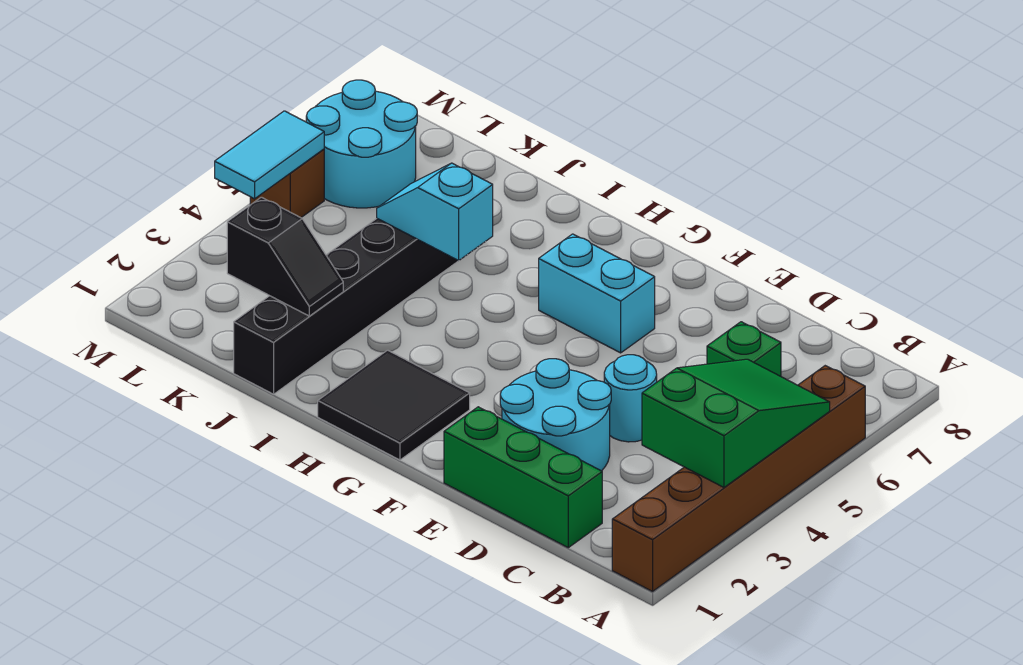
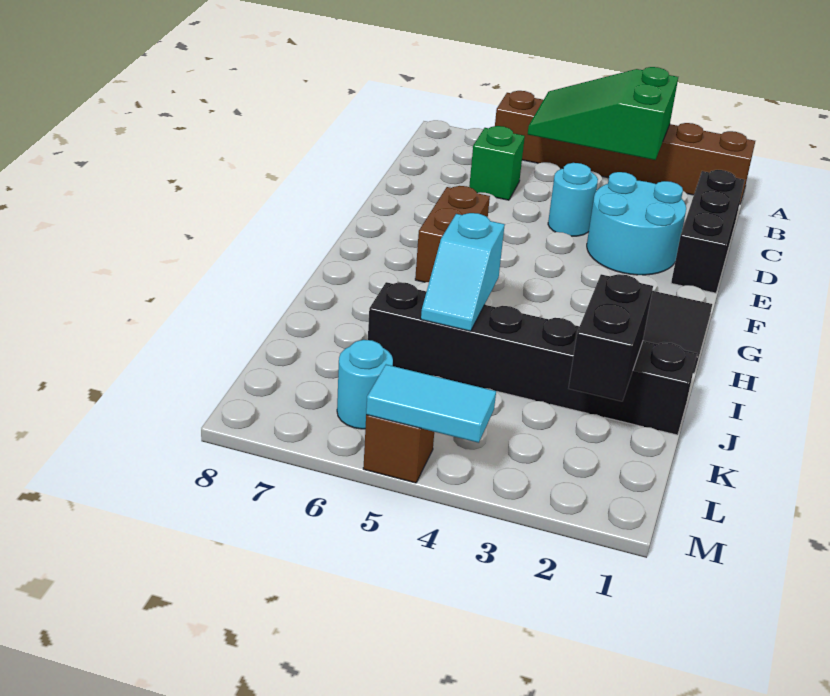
green 1x3 brick [444,407,602,548] -> black 1x3 brick [671,170,745,293]
cyan 1x2 brick [539,234,655,353] -> brown 1x2 brick [415,186,490,282]
black 1x2 slope [227,197,343,316] -> black 1x2 brick [569,274,653,401]
cyan 2x2 round brick [306,80,417,208] -> cyan 1x1 round brick [337,340,393,429]

